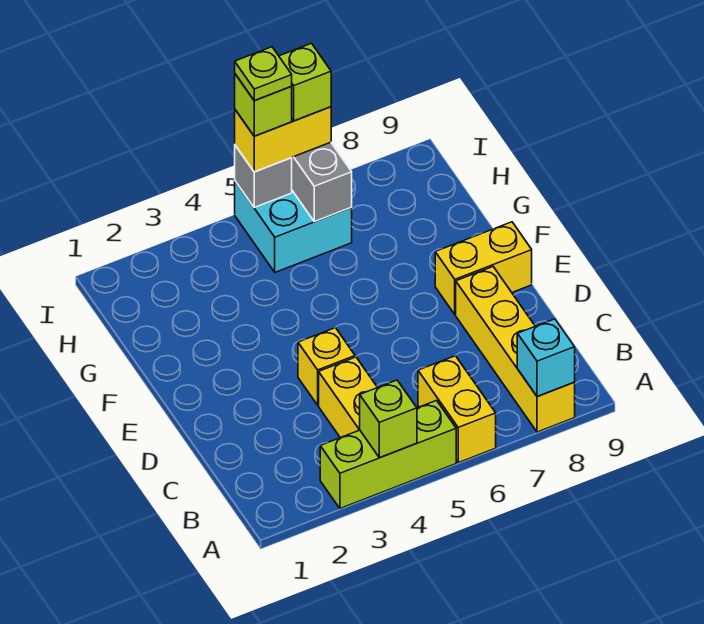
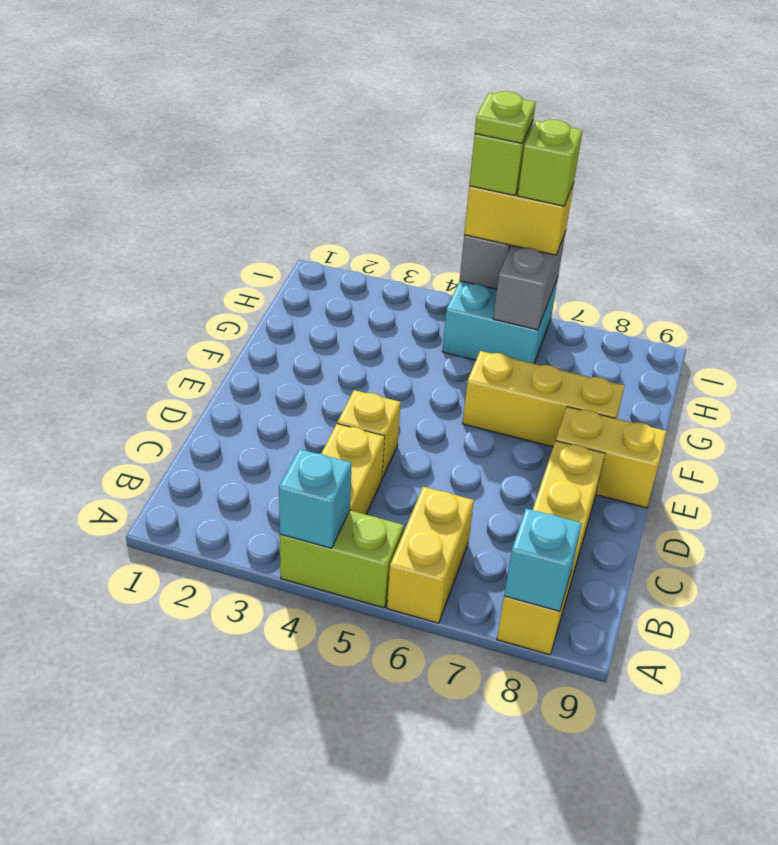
lime 1x3 brick [320,401,456,509] -> lime 1x2 brick [280,510,404,608]
lime 1x1 brick [360,380,417,458] -> cyan 1x1 brick [279,449,352,548]
none -> yellow 1x3 brick [463,351,624,447]

